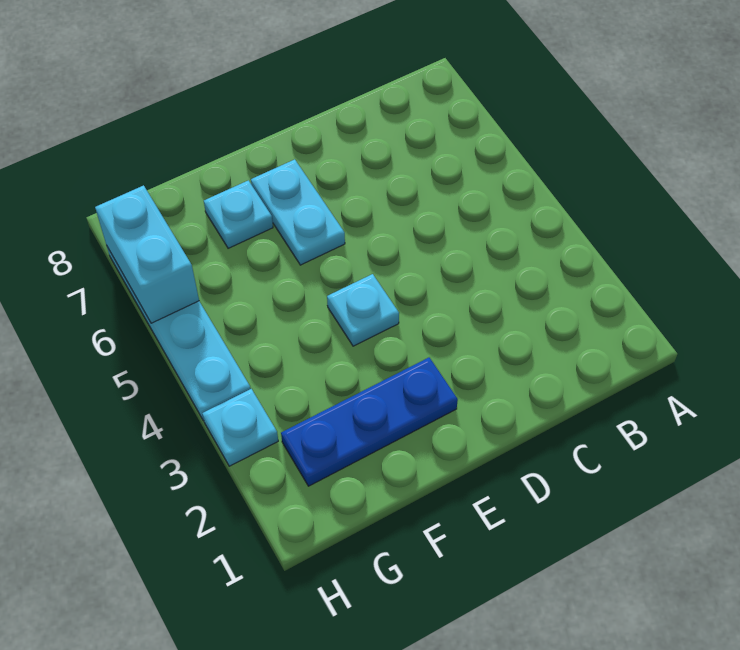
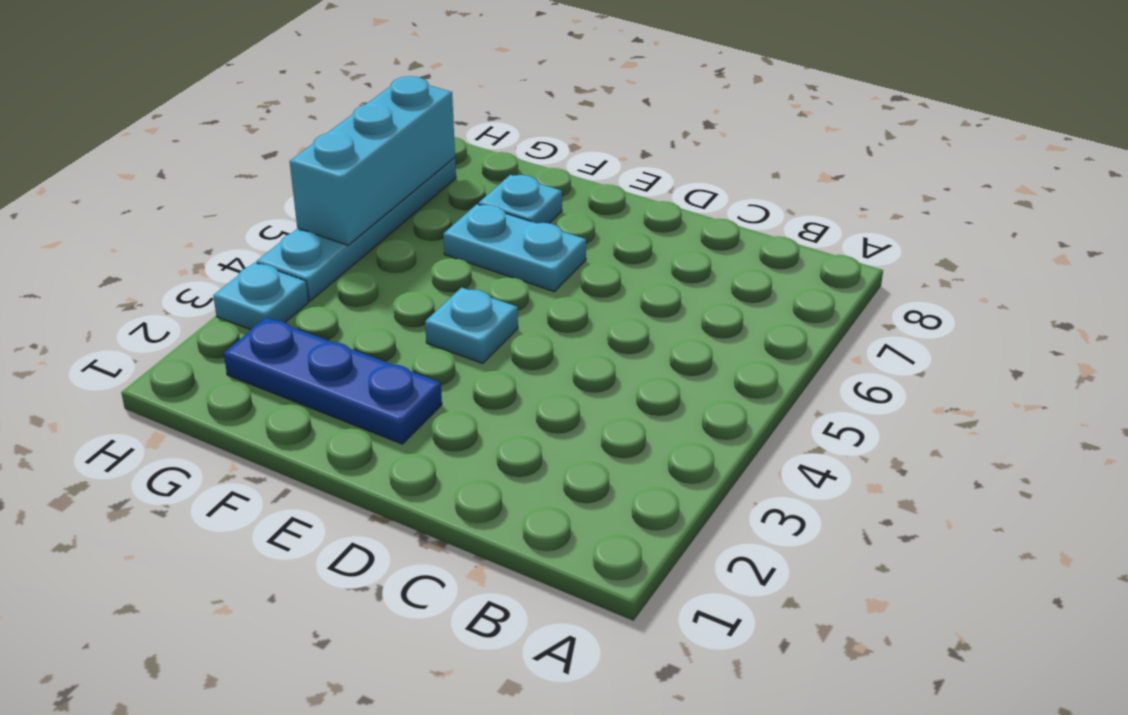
cyan 1x2 plate [251,159,345,265] -> cyan 1x2 plate turned to [443,204,586,292]
cyan 1x2 brick [95,185,199,323] -> cyan 1x3 brick [290,76,455,245]

